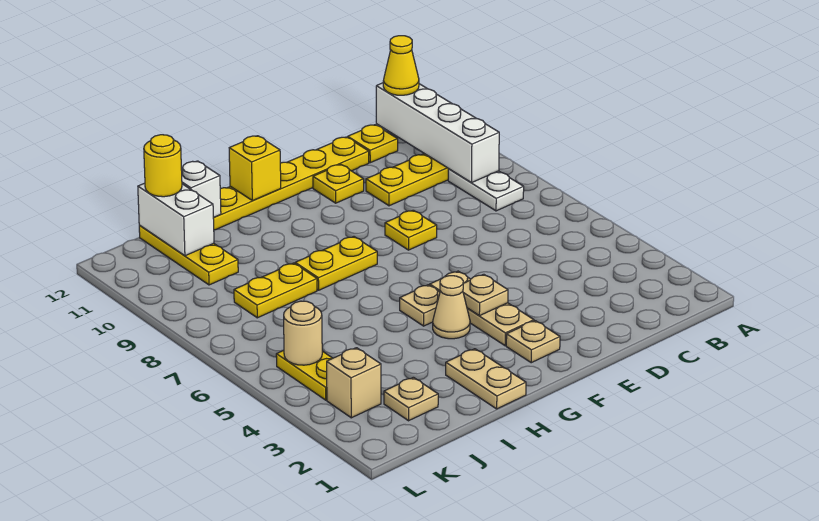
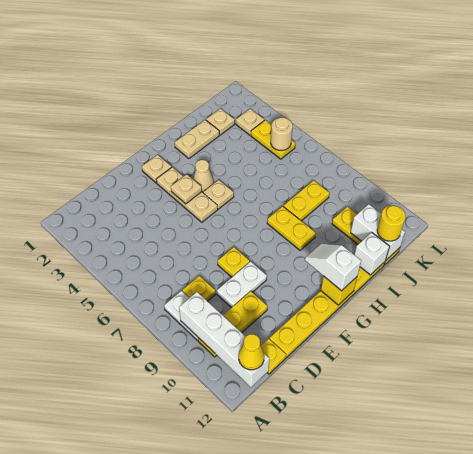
none -> white 1x2 plate [217,261,267,308]
yellow 1x1 plate [313,164,364,203] -> yellow 1x1 plate moved to [182,276,215,301]
yellow 1x2 plate [295,237,377,290] -> yellow 1x2 plate turned to [267,206,316,250]
none -> white 1x2 slope [305,243,361,291]
tan 1x2 plate [446,349,526,409] -> tan 1x2 plate turned to [175,120,219,159]
tan 1x1 brick [327,348,381,418] -> tan 1x1 plate [236,109,264,135]

